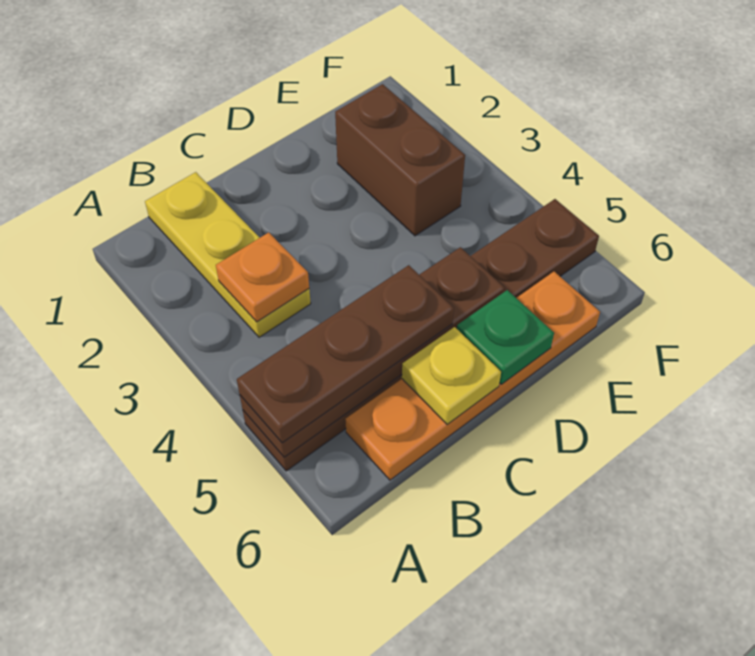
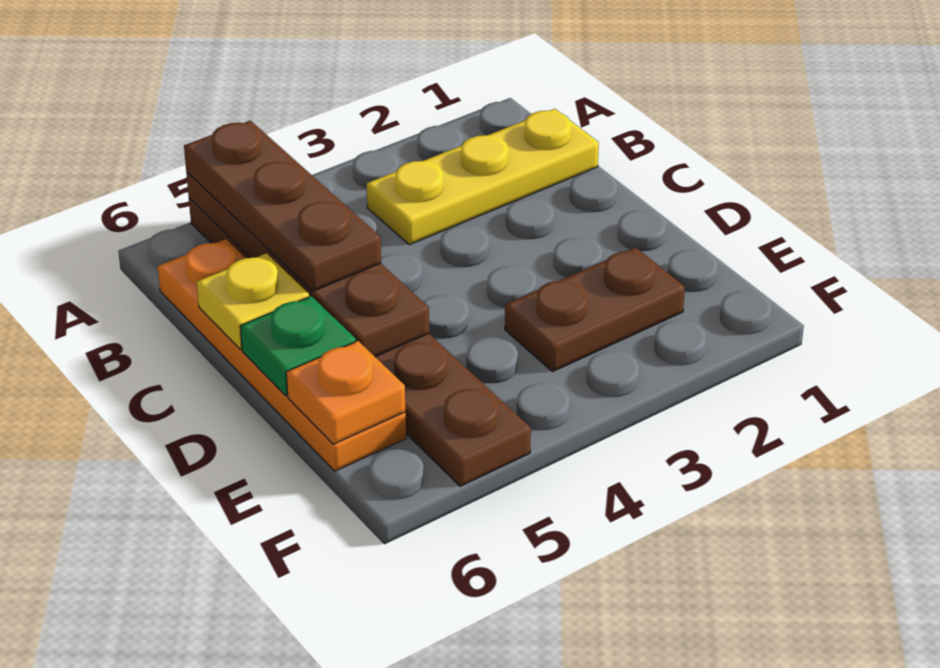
orange 1x1 plate [216,232,309,322] -> orange 1x1 plate moved to [286,341,405,444]
brown 1x2 brick [335,84,465,236] -> brown 1x2 plate [505,247,685,372]

